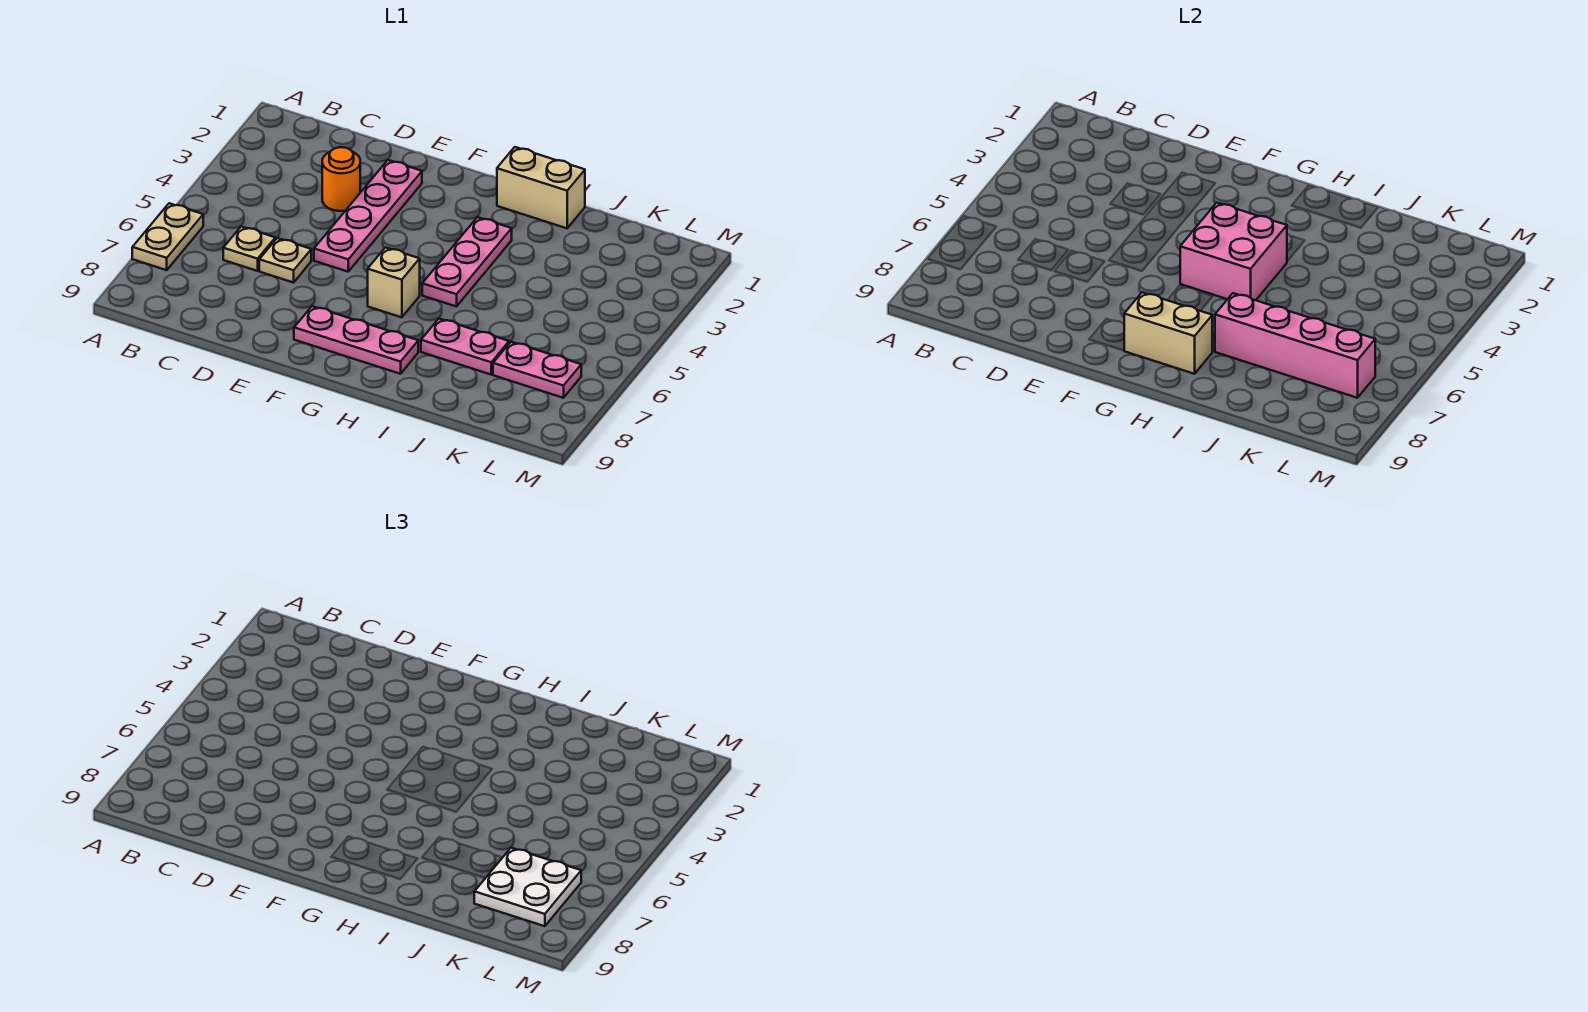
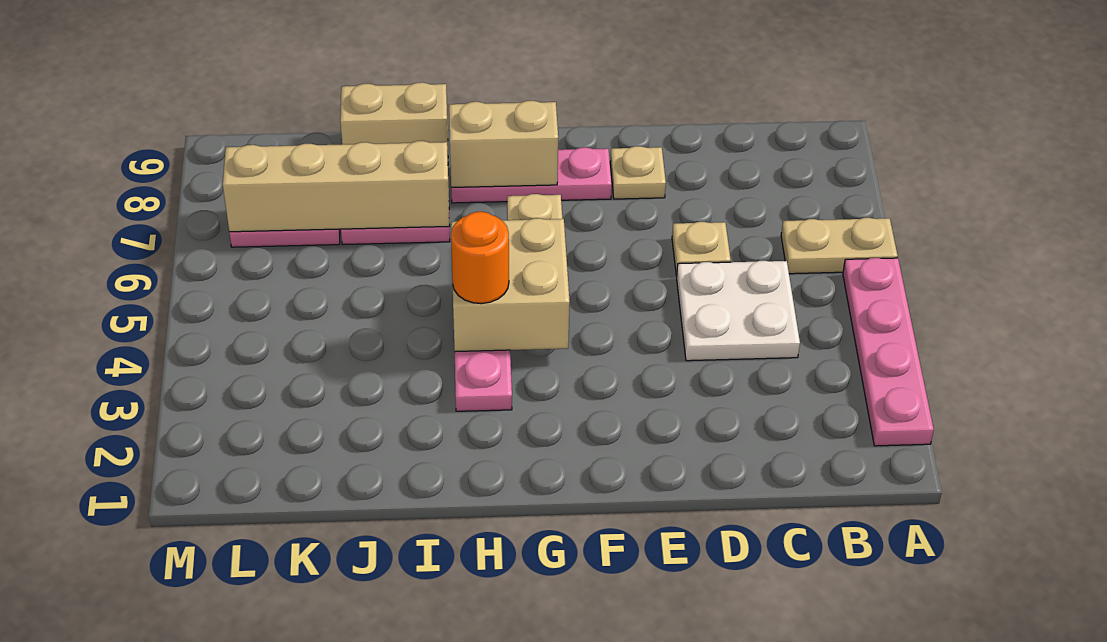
tan 1x2 plate [132,203,203,270] -> tan 1x2 plate turned to [781,218,898,274]
tan 1x1 plate [223,227,275,271] -> tan 1x1 plate moved to [610,146,666,199]
orange 1x1 round brick [322,147,360,211] -> orange 1x1 round brick moved to [451,212,509,304]
pink 1x4 plate [314,160,422,272] -> pink 1x4 plate moved to [843,258,934,446]
pink 2x2 brick [1180,203,1287,300] -> tan 2x2 brick [451,218,570,352]
tan 1x2 brick [497,147,585,228] -> tan 1x2 brick moved to [340,82,448,156]
pink 1x4 brick [1215,293,1375,398] -> tan 1x4 brick [223,141,449,232]
white 2x2 plate [474,848,581,926] -> white 2x2 plate moved to [677,261,800,361]

